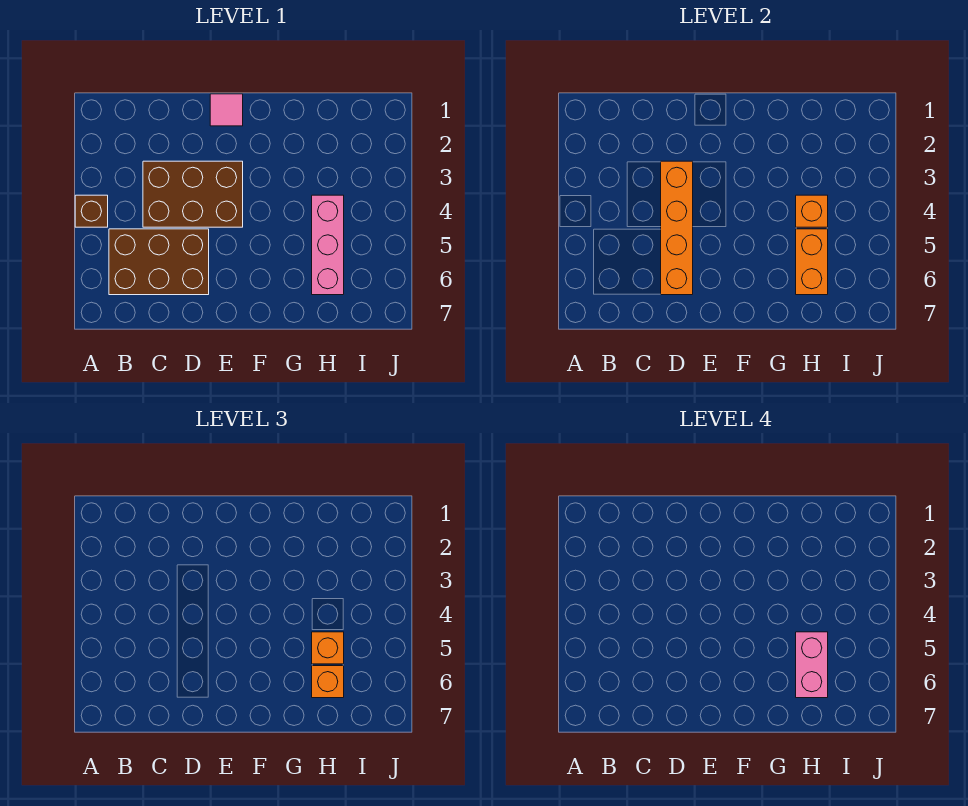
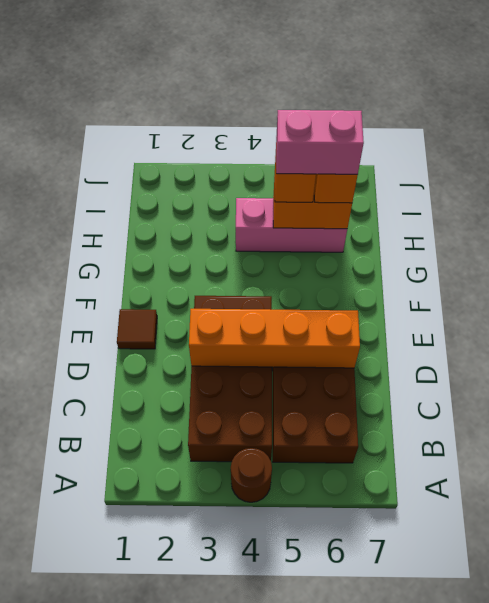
brown 1x1 brick [75,195,108,227] -> brown 1x1 round brick [231,448,272,502]
brown 2x3 brick [143,161,243,227] -> brown 2x4 brick [188,296,272,462]
pink 1x1 tile [210,94,243,126] -> brown 1x1 tile [117,309,157,349]
orange 1x1 brick [796,195,828,227] -> none

